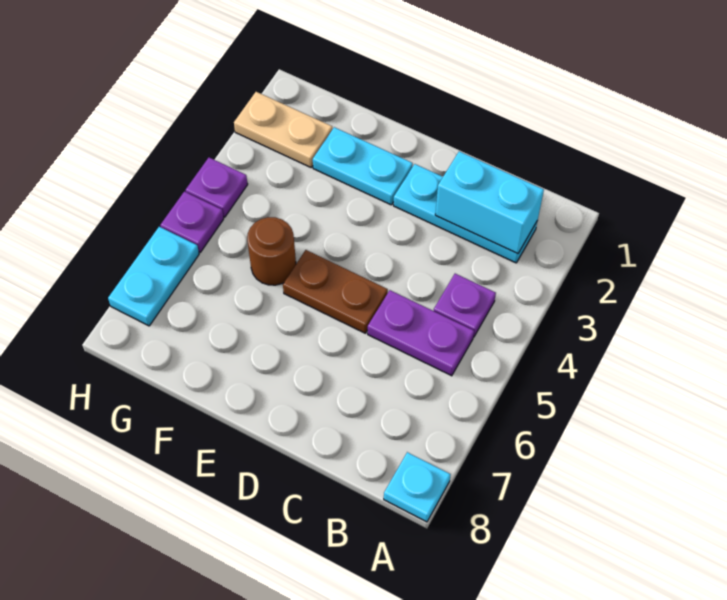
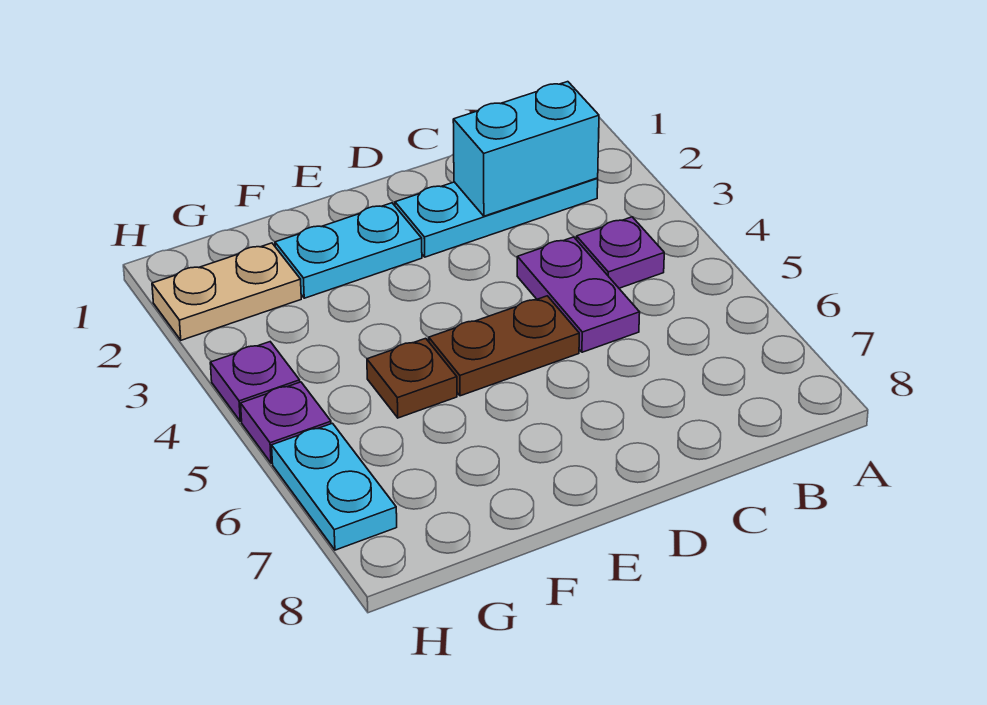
cyan 1x1 plate [384,452,451,522] -> none
purple 1x2 plate [368,290,474,376] -> purple 1x2 plate turned to [517,237,640,352]
brown 1x1 round brick [247,217,296,285] -> brown 1x1 plate [367,338,457,418]

